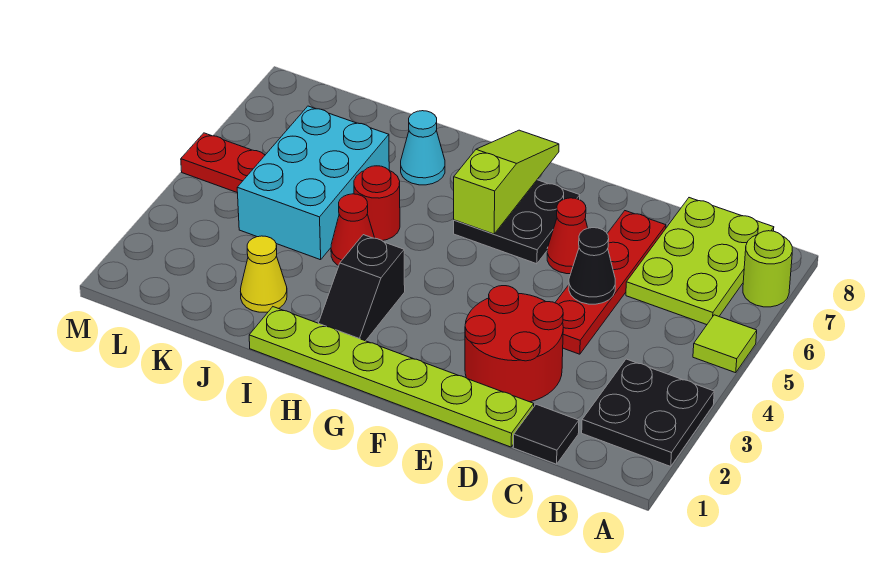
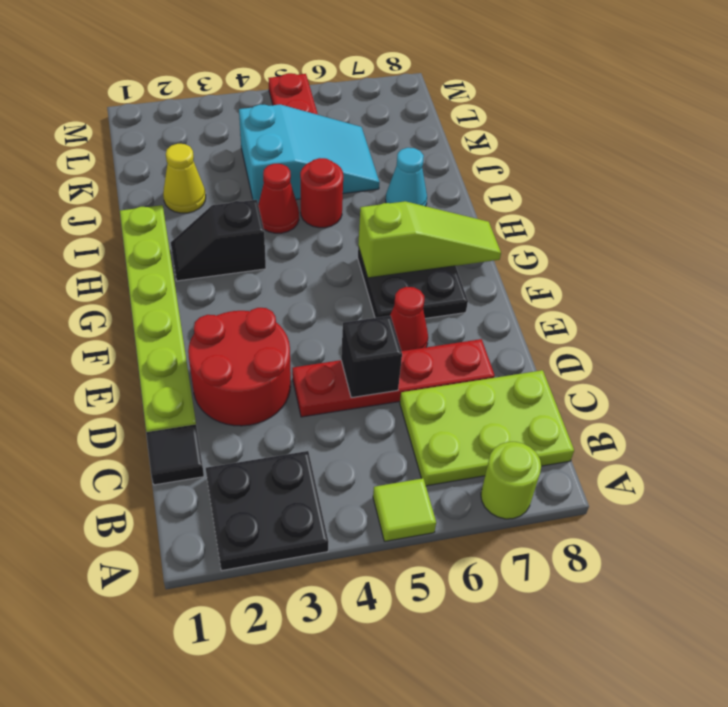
black 1x1 cone [569,228,615,304] -> black 1x1 brick [341,316,402,398]
cyan 2x3 brick [237,106,389,260] -> cyan 2x3 slope [239,105,380,204]

